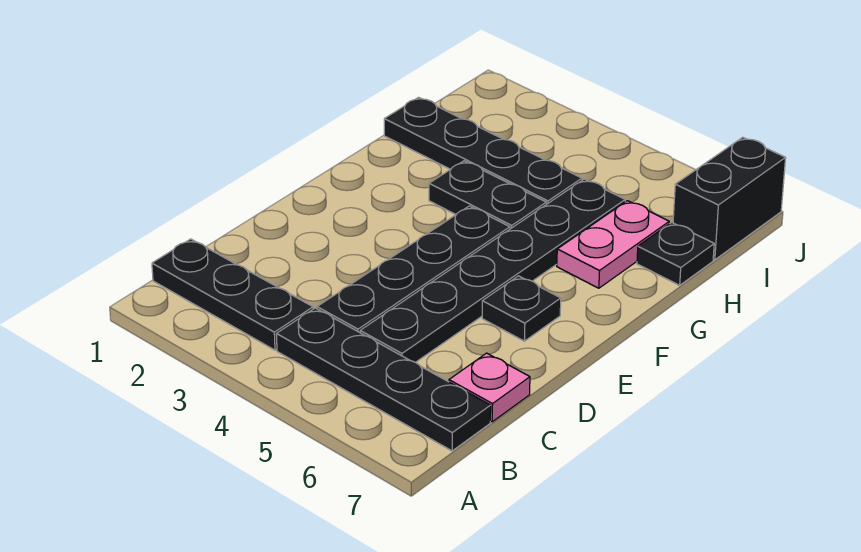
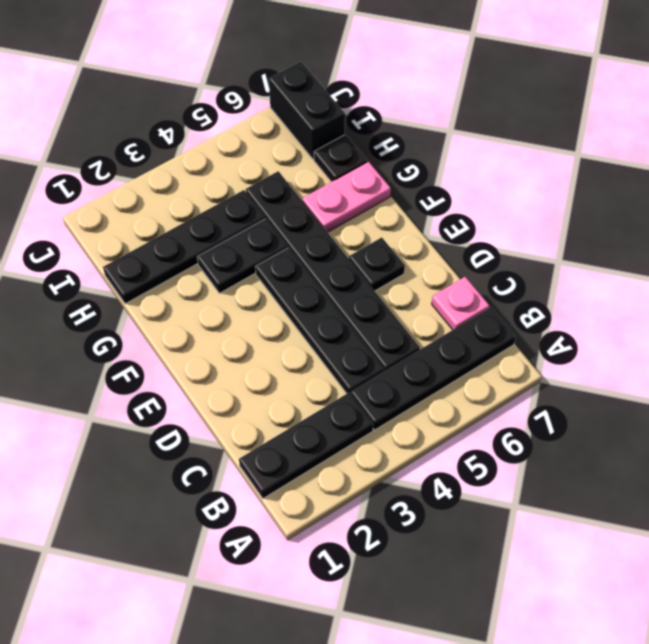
pink 1x2 plate [557,201,669,288] -> pink 1x2 plate turned to [303,162,391,232]

